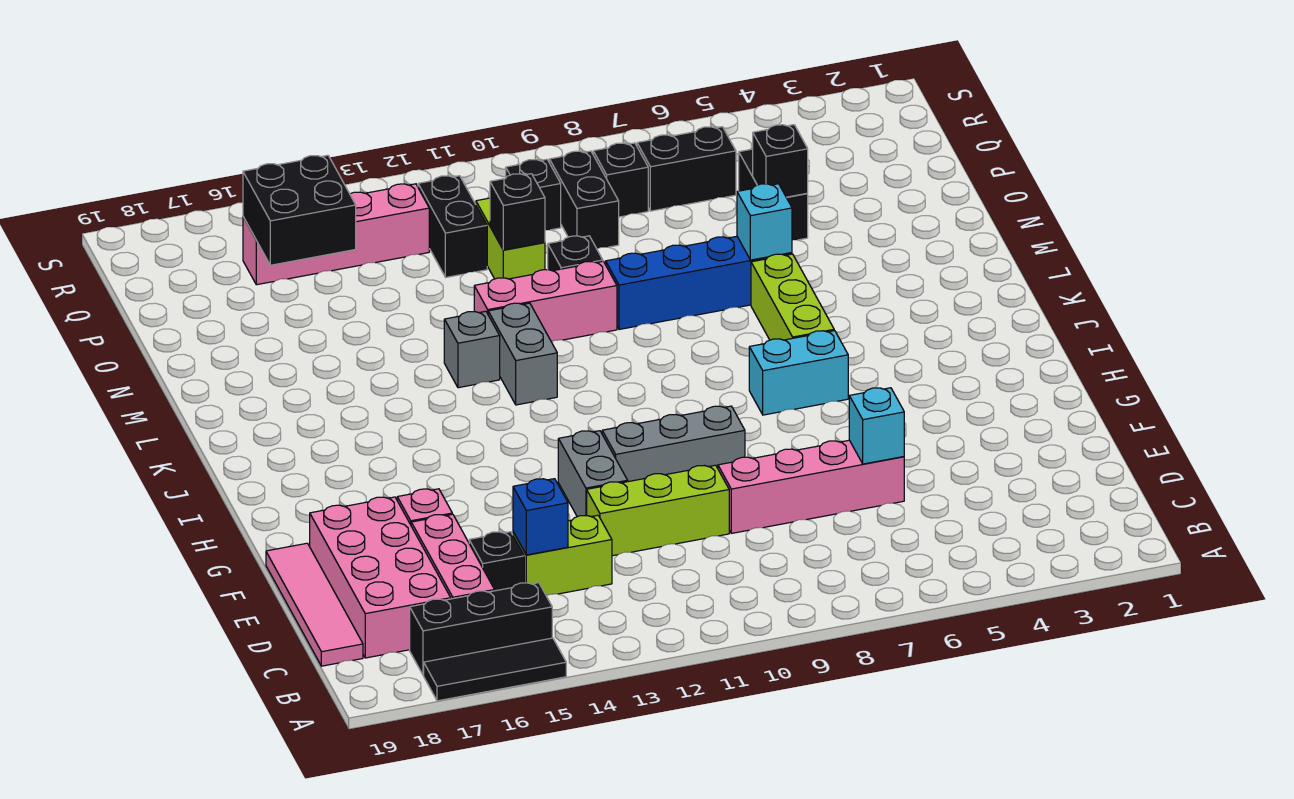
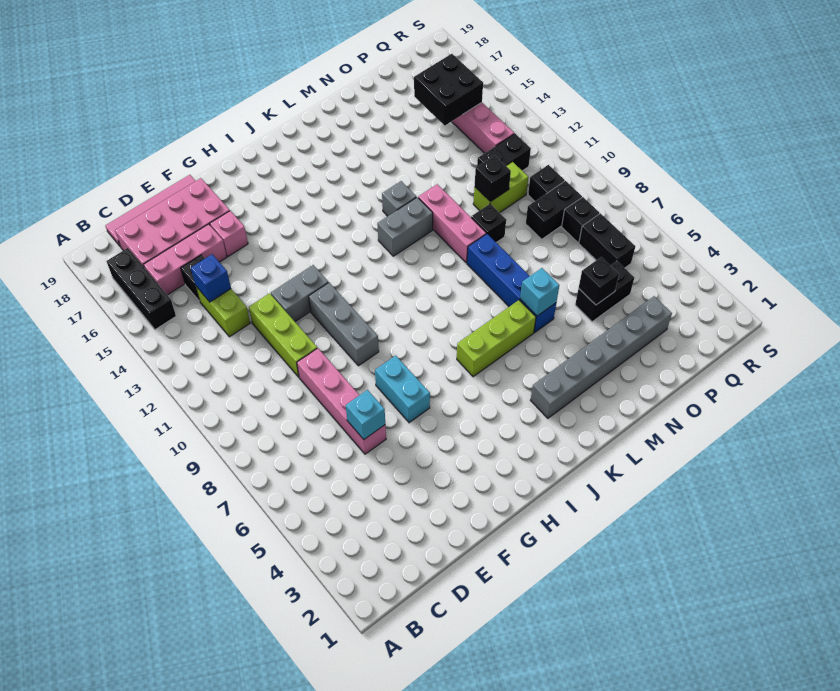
black 1x3 tile [424,638,566,701] -> none
cyan 1x2 brick [749,331,848,415] -> cyan 1x2 brick moved to [375,356,430,423]
none -> grey 1x6 brick [530,296,672,418]

